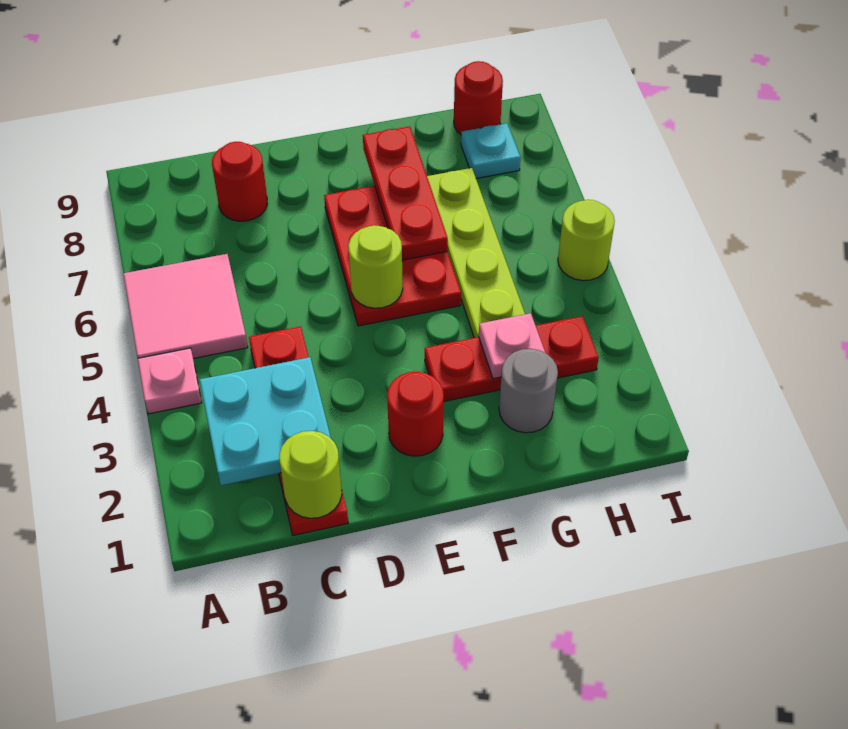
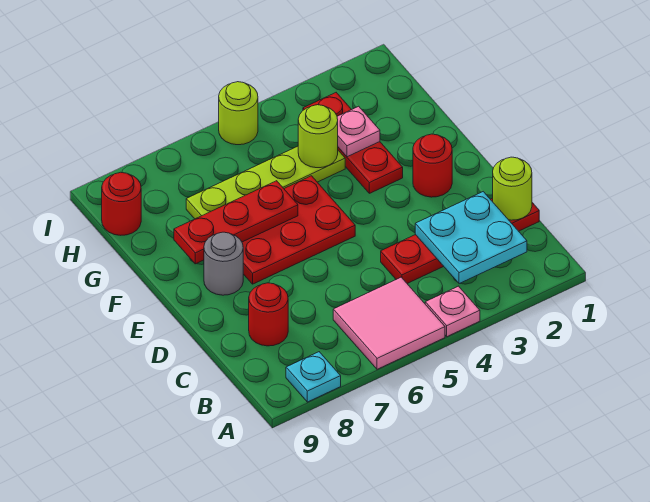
lime 1x1 round brick [348,225,403,308] -> lime 1x1 round brick moved to [298,105,338,168]
grey 1x1 round brick [499,349,558,433] -> grey 1x1 round brick moved to [204,232,243,295]
cyan 1x1 plate [461,123,521,179] -> cyan 1x1 plate moved to [286,352,341,402]

